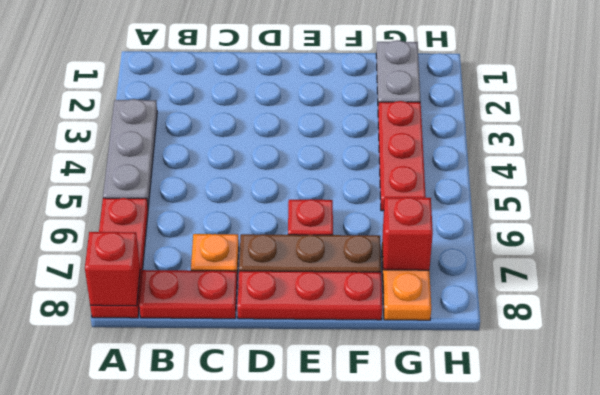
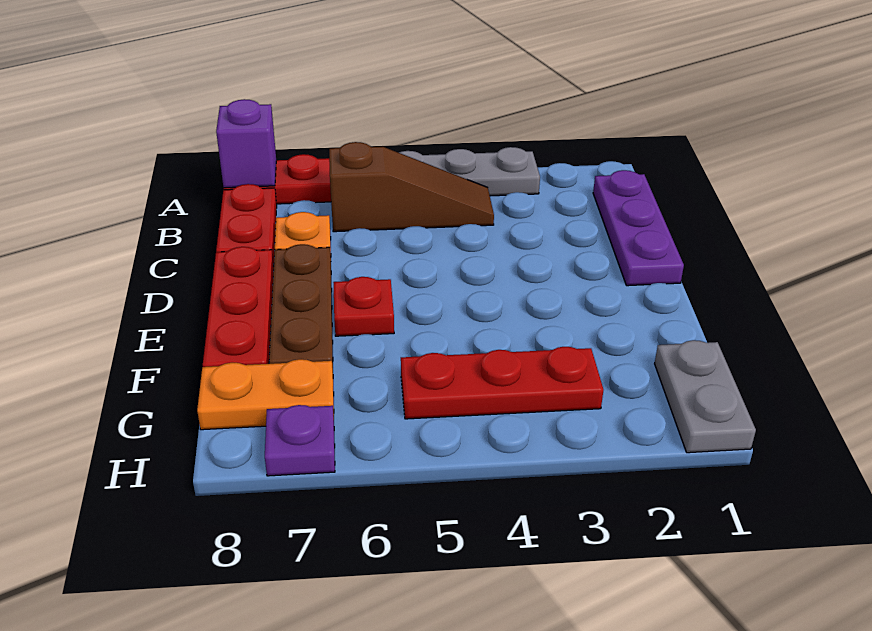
red 1x1 brick [85,232,140,306] -> purple 1x1 brick [216,99,276,188]
none -> purple 1x3 plate [593,170,684,286]
none -> brown 1x3 slope [329,142,494,232]
grey 1x2 plate [376,40,421,105] -> grey 1x2 plate turned to [655,340,756,453]
red 1x1 brick [383,197,433,270] -> none
none -> purple 1x1 plate [265,405,335,476]

